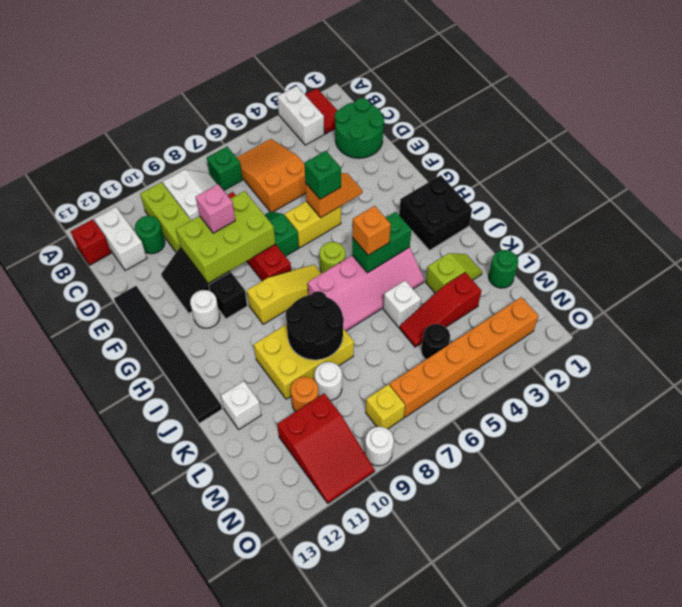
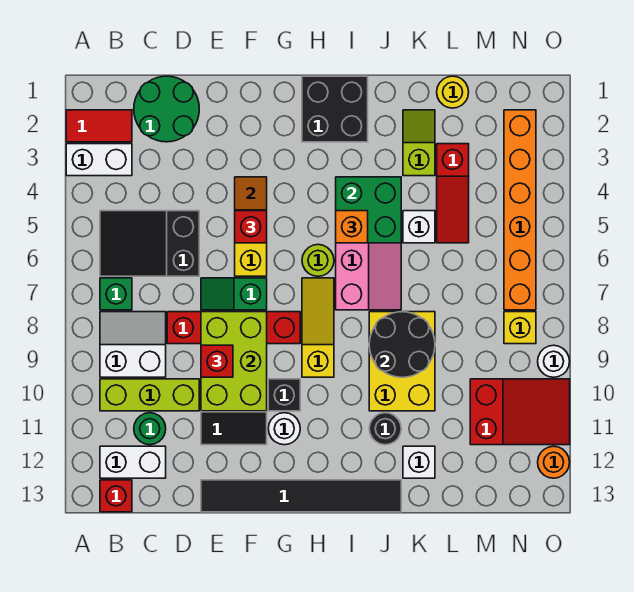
orange 2x3 slope [236,139,306,212] -> black 2x3 slope [100,211,199,276]
pink 1x1 brick [196,184,235,233] -> red 1x1 brick [201,345,233,377]
green 1x1 brick [304,151,341,199] -> red 1x1 brick [235,211,267,243]
green 1x2 brick [352,212,412,273] -> green 2x2 brick [336,177,401,243]
green 1x1 round brick [489,250,518,288] -> yellow 1x1 round brick [437,76,469,108]
white 1x1 round brick [315,362,342,400] -> none
orange 1x1 round brick [291,377,319,412] -> orange 1x1 round brick moved to [538,446,570,478]
black 1x1 round brick [421,324,450,359] -> black 1x1 round brick moved to [369,413,401,445]

